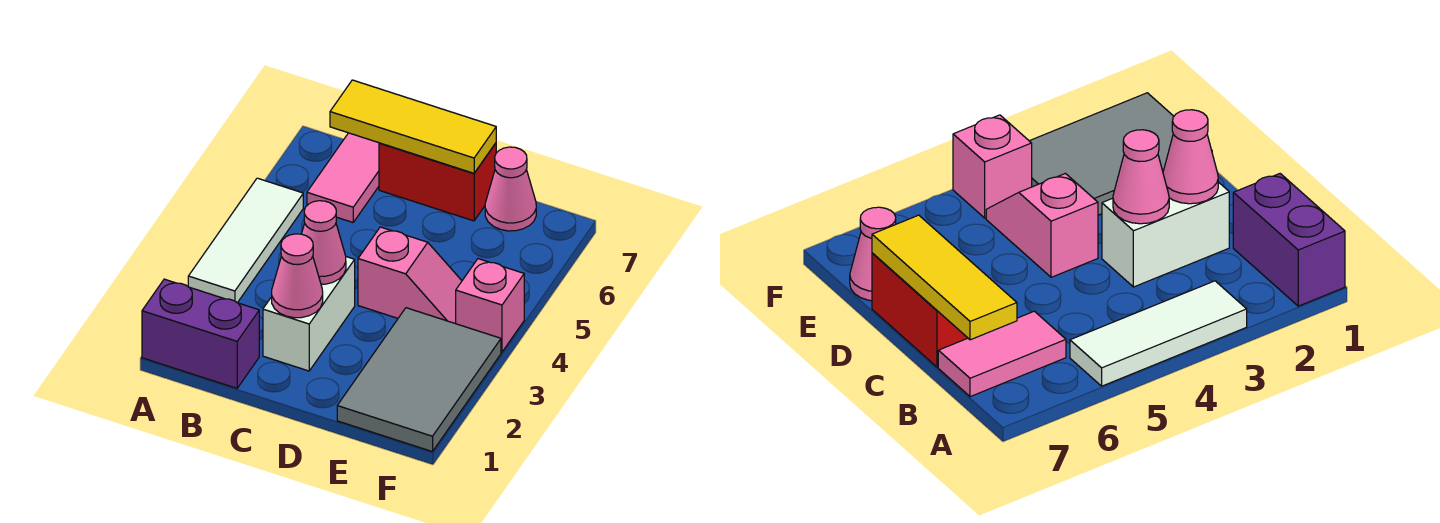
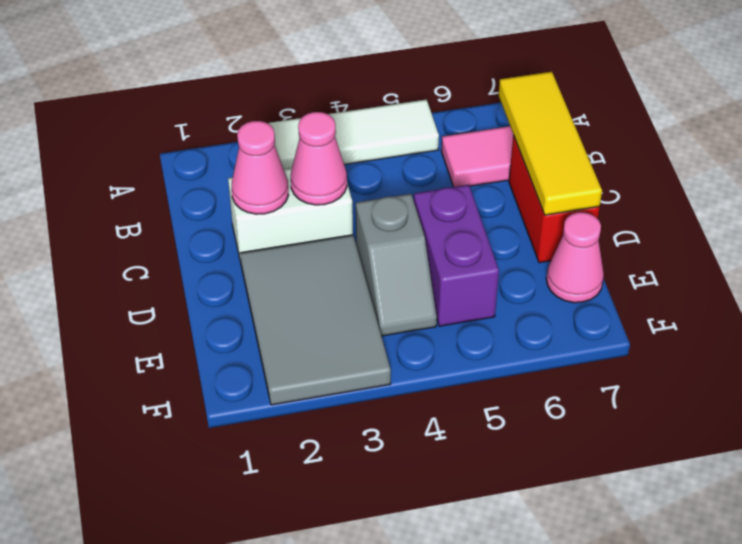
purple 1x2 brick [142,279,259,388] -> purple 1x2 brick moved to [414,185,499,326]
pink 1x2 slope [358,227,462,324] -> grey 1x2 slope [356,194,437,336]
grey 2x3 tile [337,308,501,452] -> grey 2x3 tile turned to [240,235,391,405]
pink 1x1 brick [456,259,524,352] -> none

